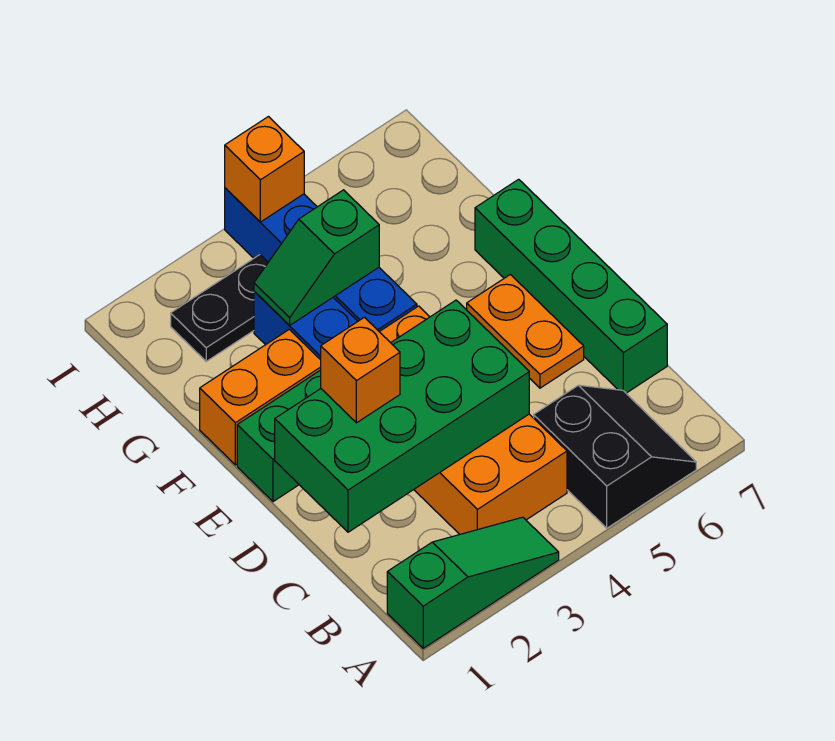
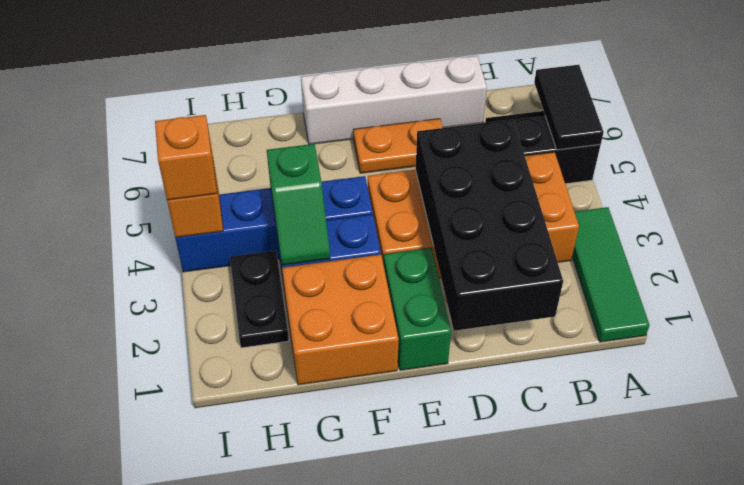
green 1x3 slope [387,517,559,648] -> green 1x3 tile [572,207,650,342]
none -> black 1x2 tile [534,65,604,150]
green 2x4 brick [275,300,529,532] -> black 2x4 brick [416,119,563,331]
green 1x4 brick [475,179,667,393] -> white 1x4 brick [301,56,487,144]
orange 1x1 brick [321,317,400,423] -> orange 1x1 brick moved to [155,115,217,200]
orange 1x2 brick [200,329,321,465] -> orange 2x2 brick [282,255,399,385]

